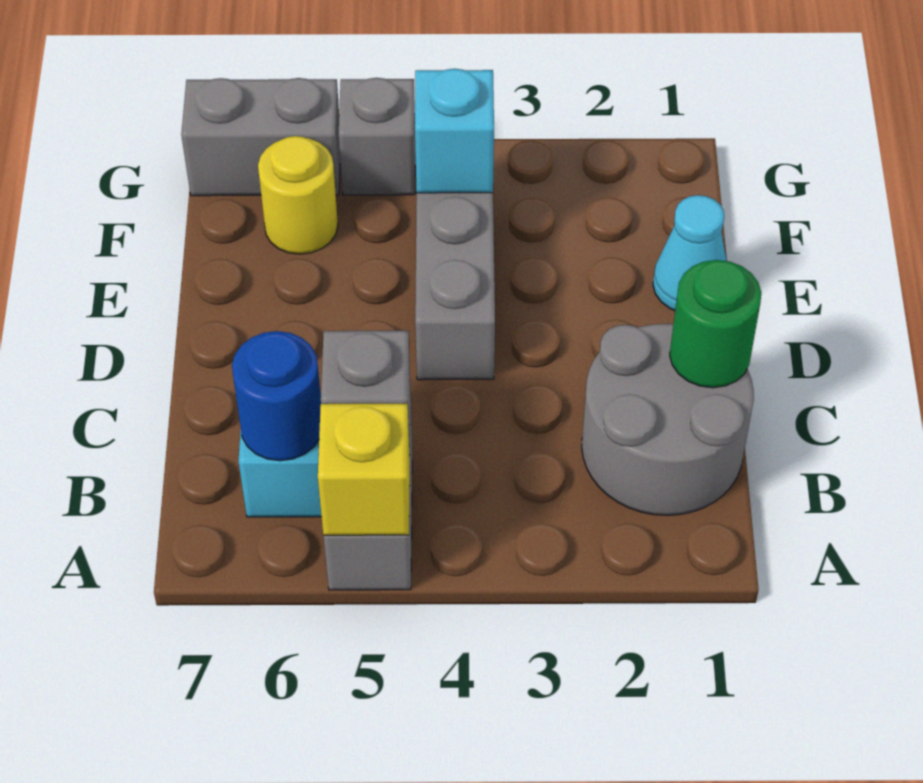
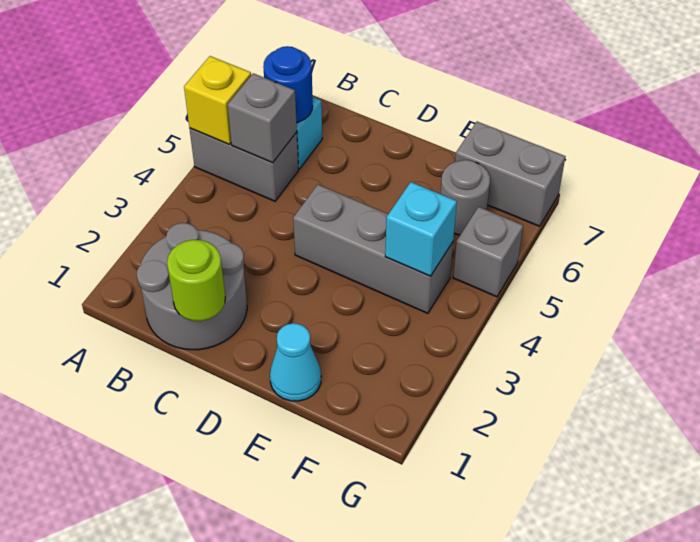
green 1x1 round brick [670,260,761,388] -> lime 1x1 round brick [167,240,225,321]
yellow 1x1 round brick [258,136,338,254] -> grey 1x1 round brick [441,160,490,235]
grey 1x2 brick [181,78,340,196] -> grey 1x2 brick turned to [455,122,565,226]

